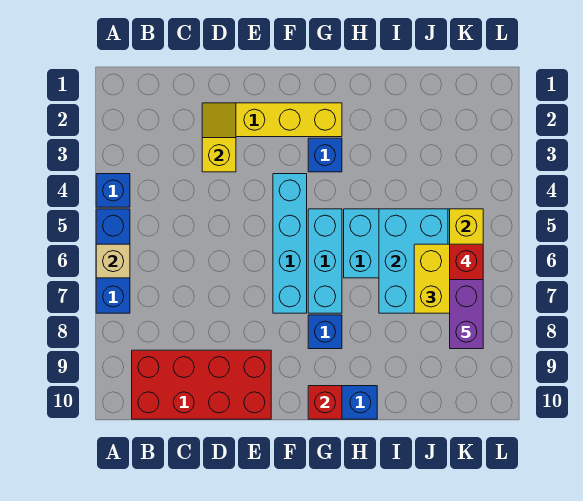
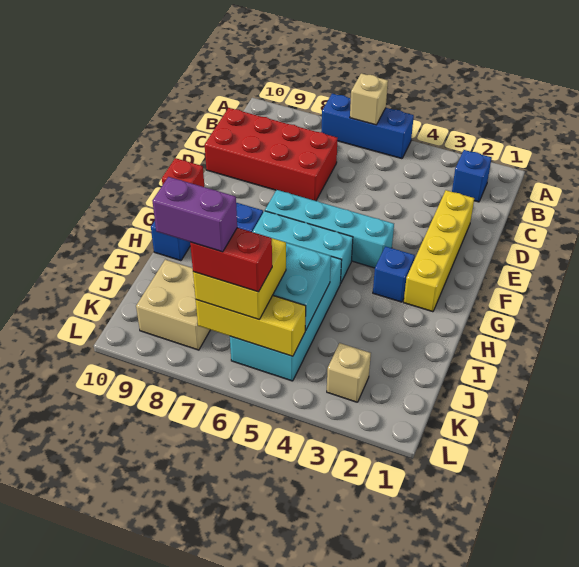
blue 1x1 brick [96,174,130,207] -> blue 1x1 brick moved to [452,150,492,202]
red 2x4 brick [132,350,271,419] -> red 2x4 brick turned to [205,108,338,201]
yellow 1x2 slope [202,103,236,172] -> none
none -> tan 2x2 brick [136,260,210,350]
none -> tan 1x1 brick [327,343,371,402]

